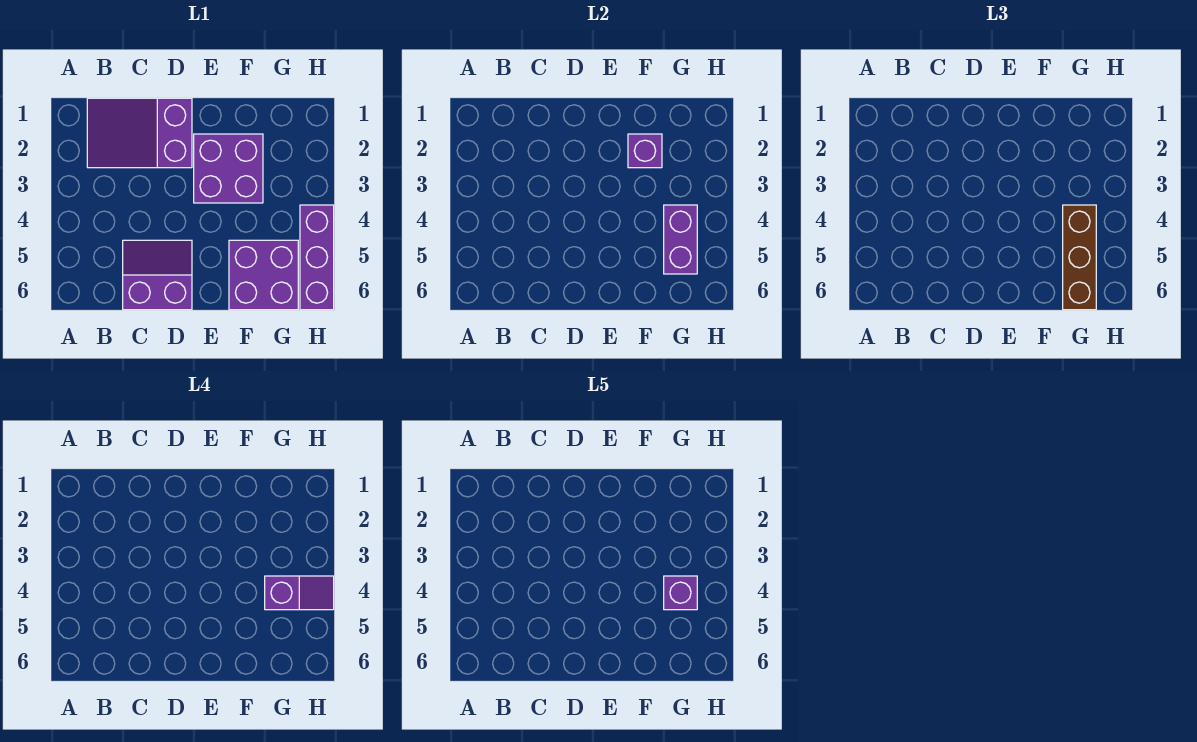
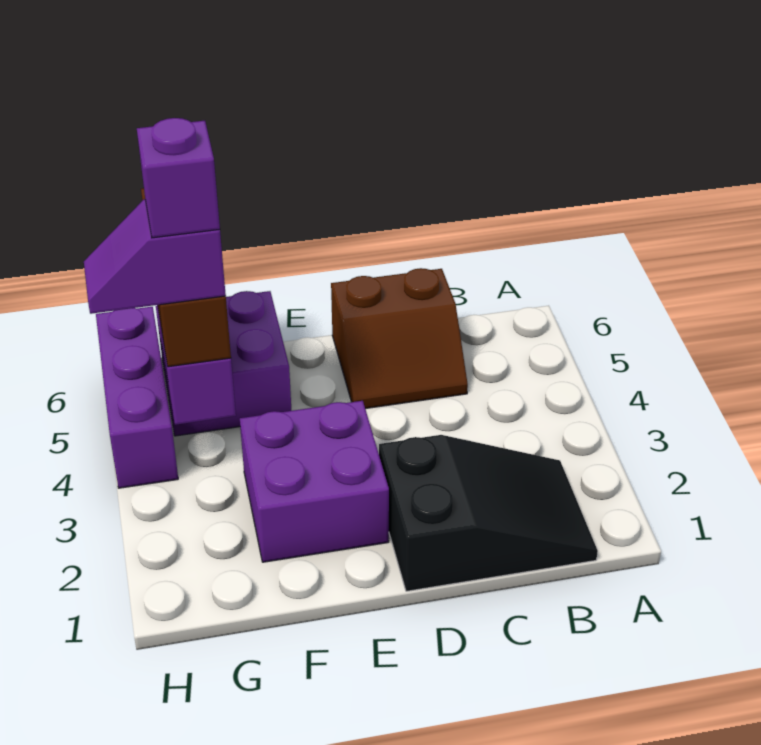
purple 2x3 slope [87,98,192,168] -> black 2x3 slope [379,435,598,591]
purple 2x2 slope [123,240,192,310] -> brown 2x2 slope [331,268,468,409]
purple 1x1 brick [628,134,662,168] -> none

